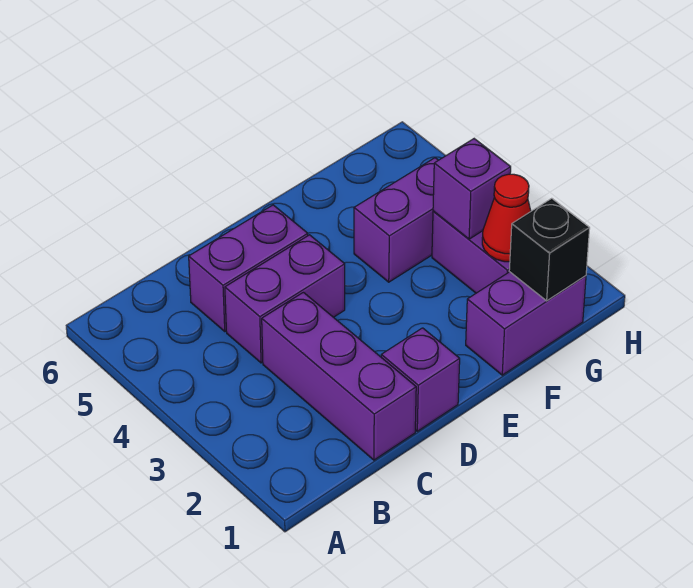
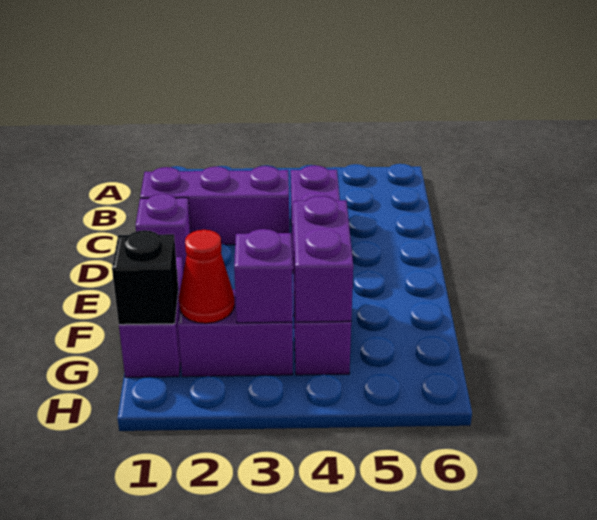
purple 1x2 brick [189,205,308,331] -> purple 1x2 brick moved to [293,196,353,322]

